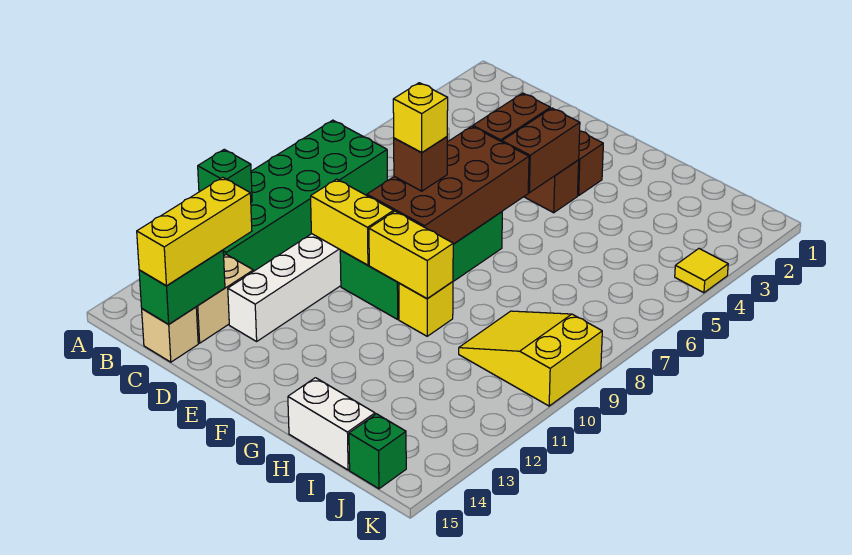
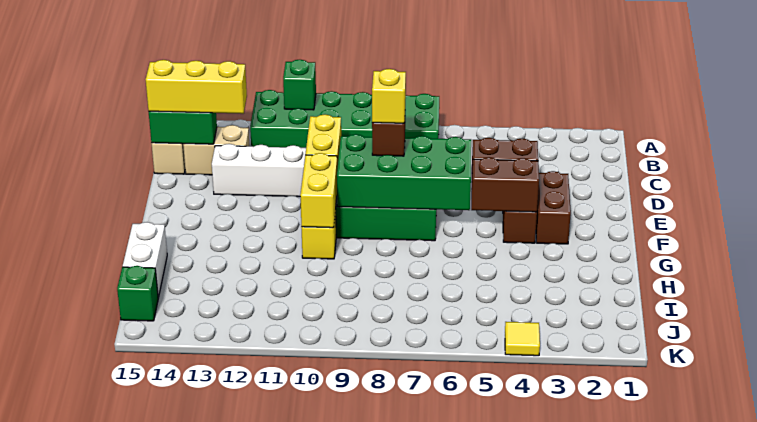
brown 2x4 brick [367,126,529,244] -> green 2x4 brick [337,134,471,210]
yellow 2x3 slope [459,311,602,406] -> none

